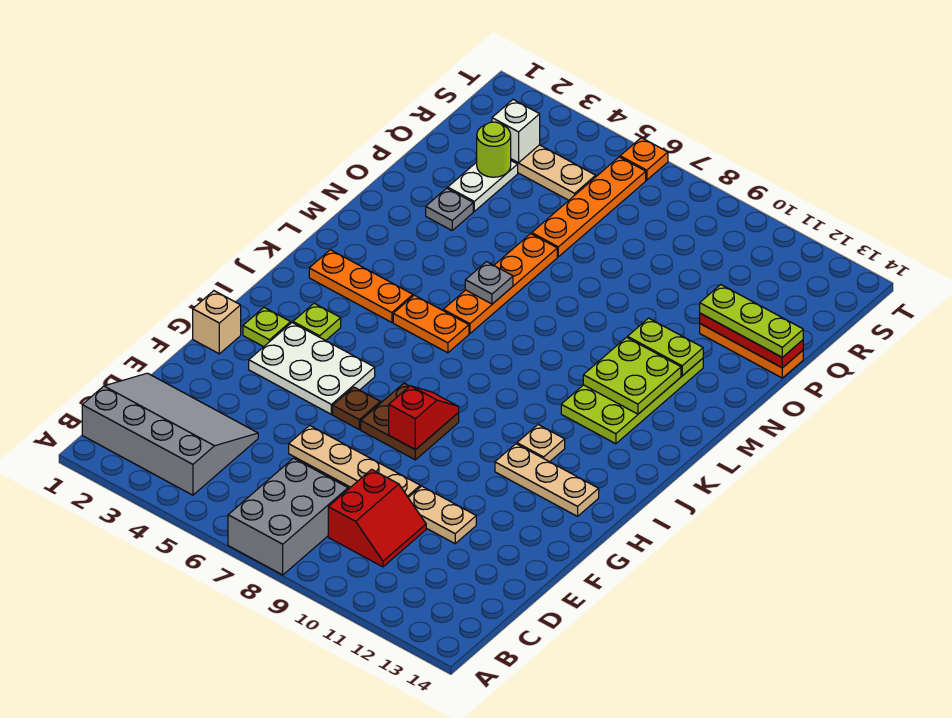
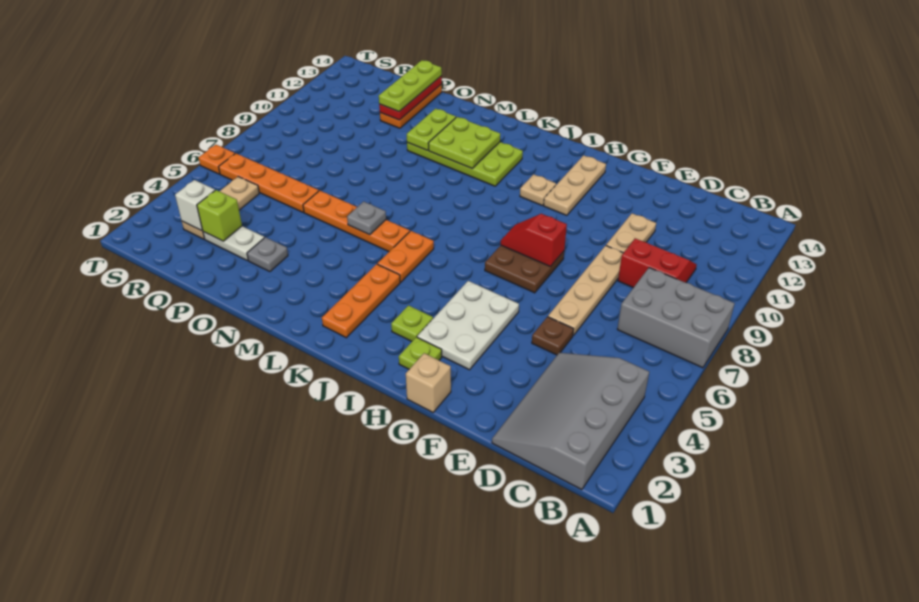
brown 1x1 plate [333,387,381,429] -> brown 1x1 plate moved to [532,317,574,355]
lime 1x1 round brick [477,122,511,177] -> lime 1x1 brick [197,190,242,241]

